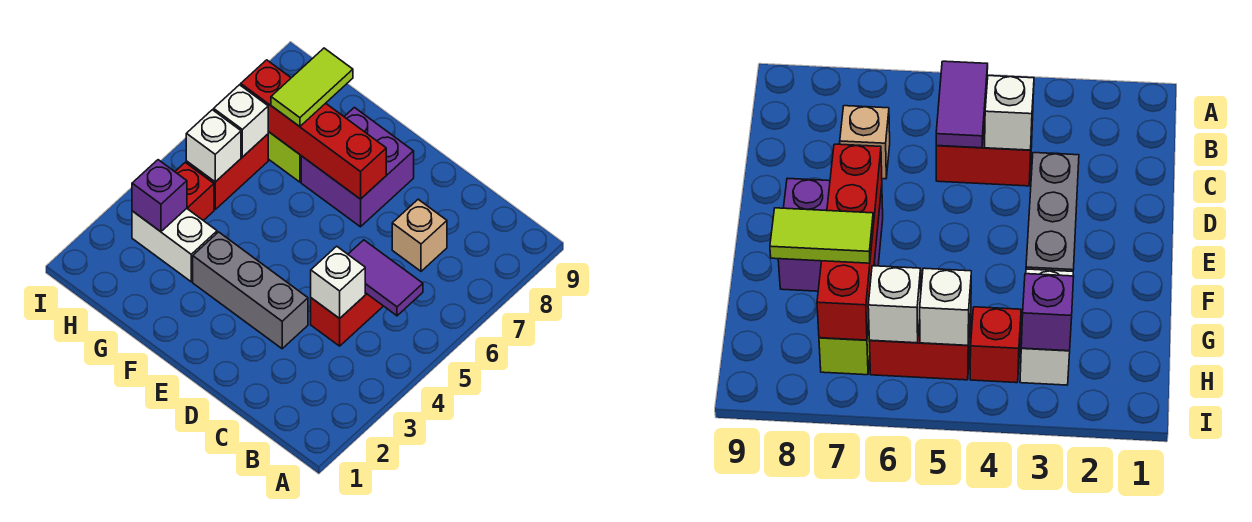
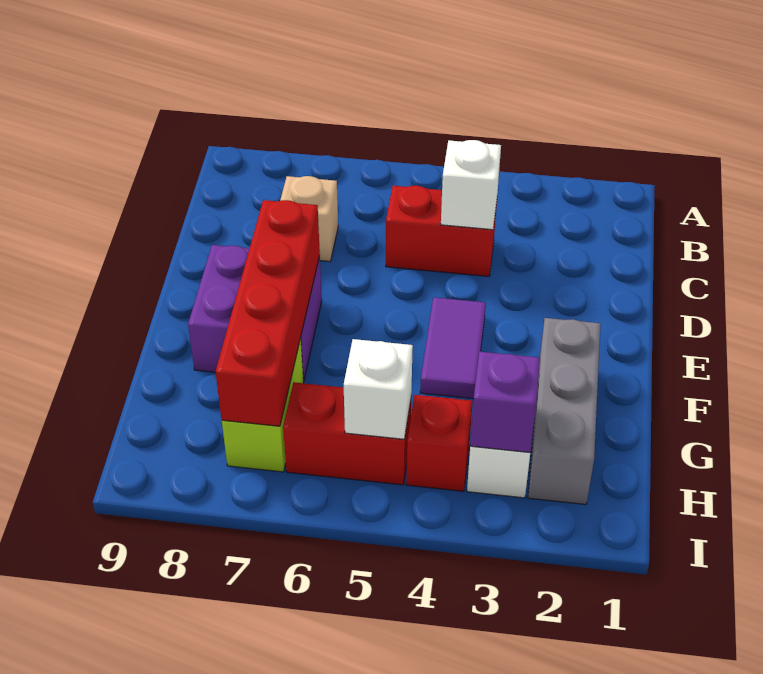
purple 1x2 tile [348,240,423,316] -> purple 1x2 tile moved to [420,297,486,399]
grey 1x3 brick [193,232,308,349] -> grey 1x3 brick moved to [528,318,601,504]
lime 1x2 tile [271,48,353,127] -> none
white 1x1 brick [214,85,268,157] -> none

